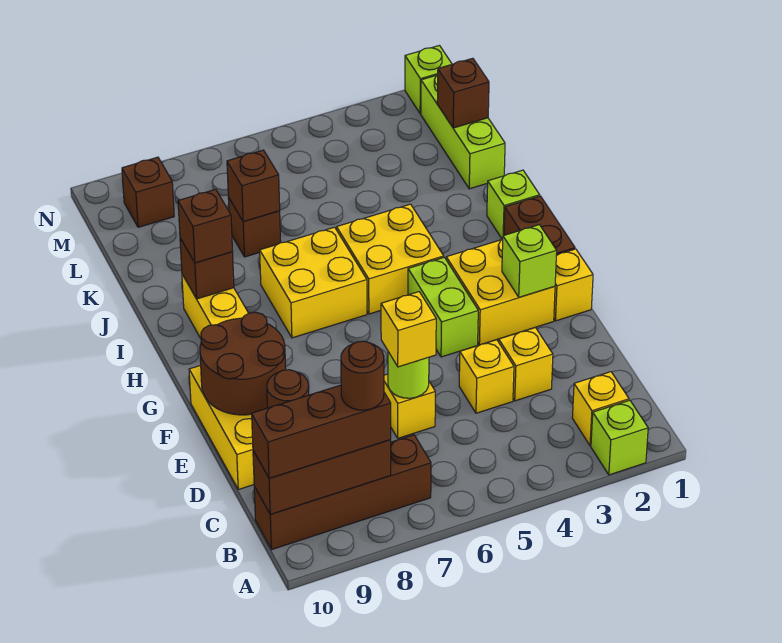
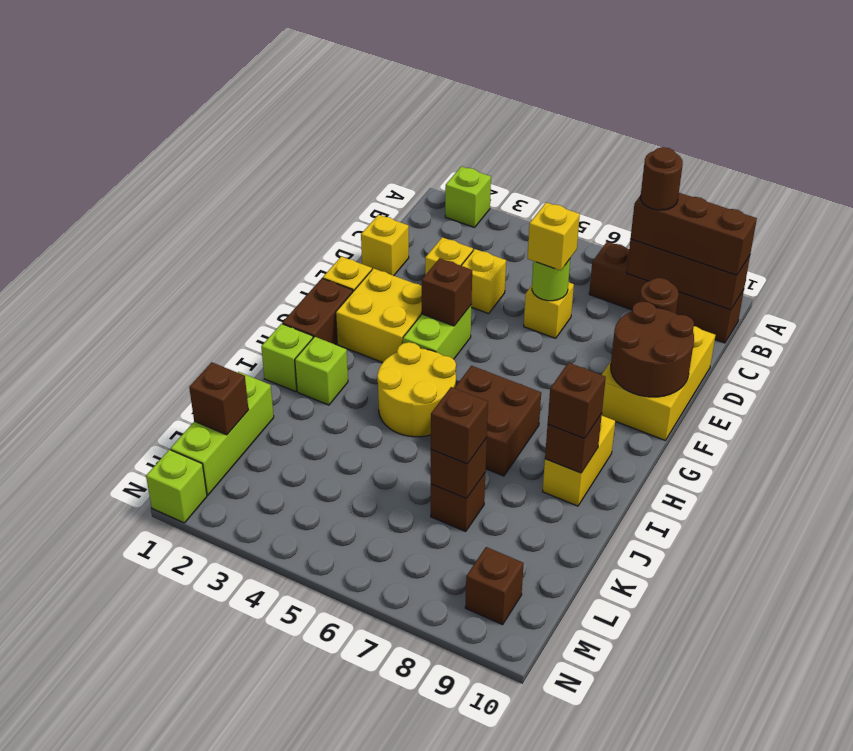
yellow 1x1 brick [572,372,629,446] -> yellow 1x1 brick moved to [361,215,409,276]
lime 1x1 brick [502,225,557,297] -> lime 1x1 brick moved to [295,337,348,405]
none -> brown 1x1 brick [422,258,472,326]
yellow 2x2 brick [337,204,444,314] -> yellow 2x2 round brick [377,342,456,437]
yellow 2x2 brick [260,227,367,338] -> brown 2x2 brick [455,366,541,476]
none -> brown 1x1 brick [431,387,488,464]

